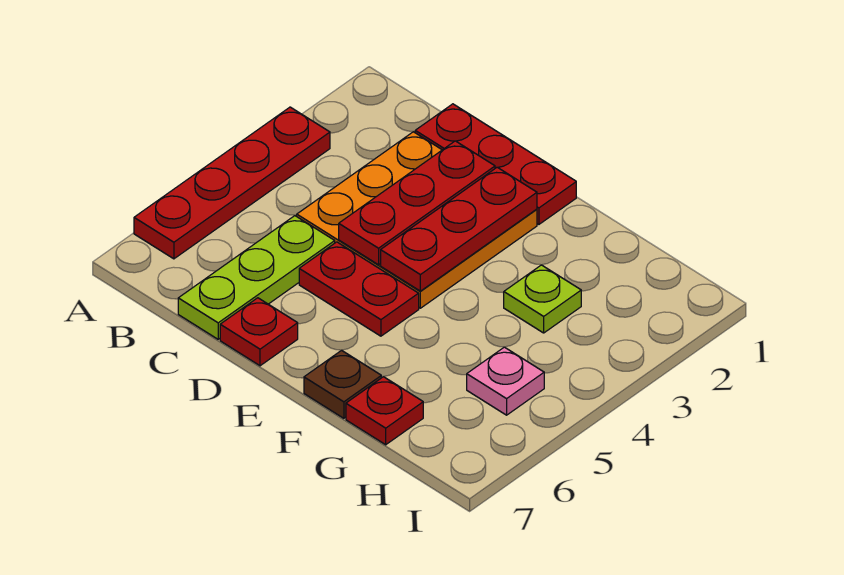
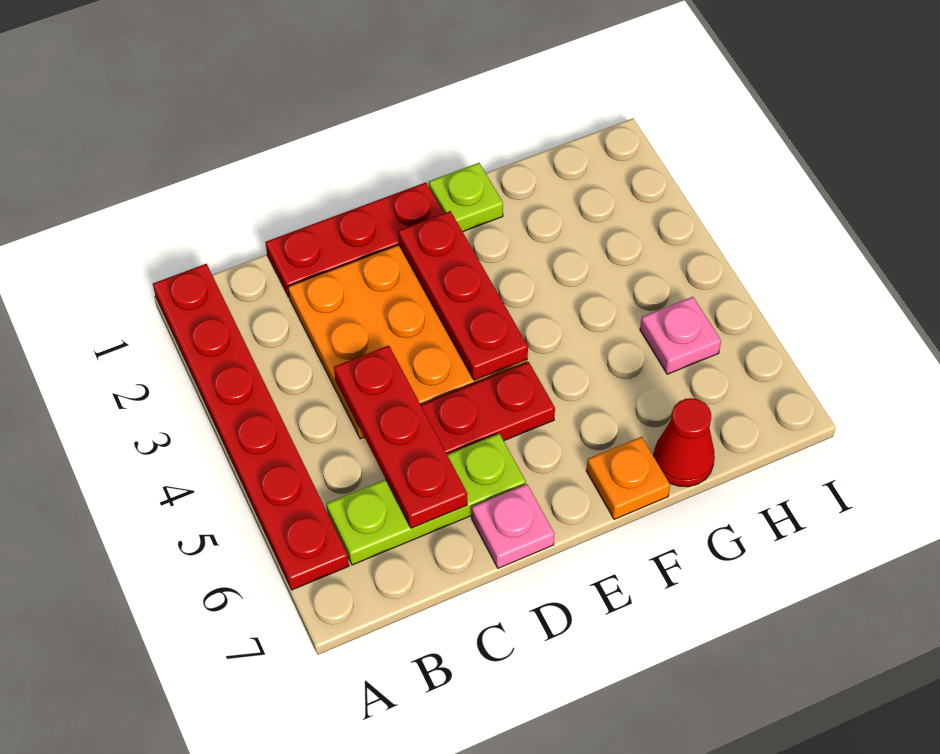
red 1x4 plate [134,107,330,259] -> red 1x6 plate [153,264,349,590]
lime 1x3 plate [178,216,335,339] -> lime 1x3 plate turned to [326,434,526,565]
red 1x3 plate [339,141,495,265] -> red 1x3 plate moved to [334,345,467,528]
red 1x1 plate [220,298,298,366] -> pink 1x1 plate [472,484,554,568]
brown 1x1 plate [304,350,381,418] -> orange 1x1 plate [586,437,670,519]
lime 1x1 plate [504,265,581,333] -> lime 1x1 plate moved to [429,163,503,232]
red 1x1 plate [346,377,423,445] -> red 1x1 cone [654,398,715,487]

